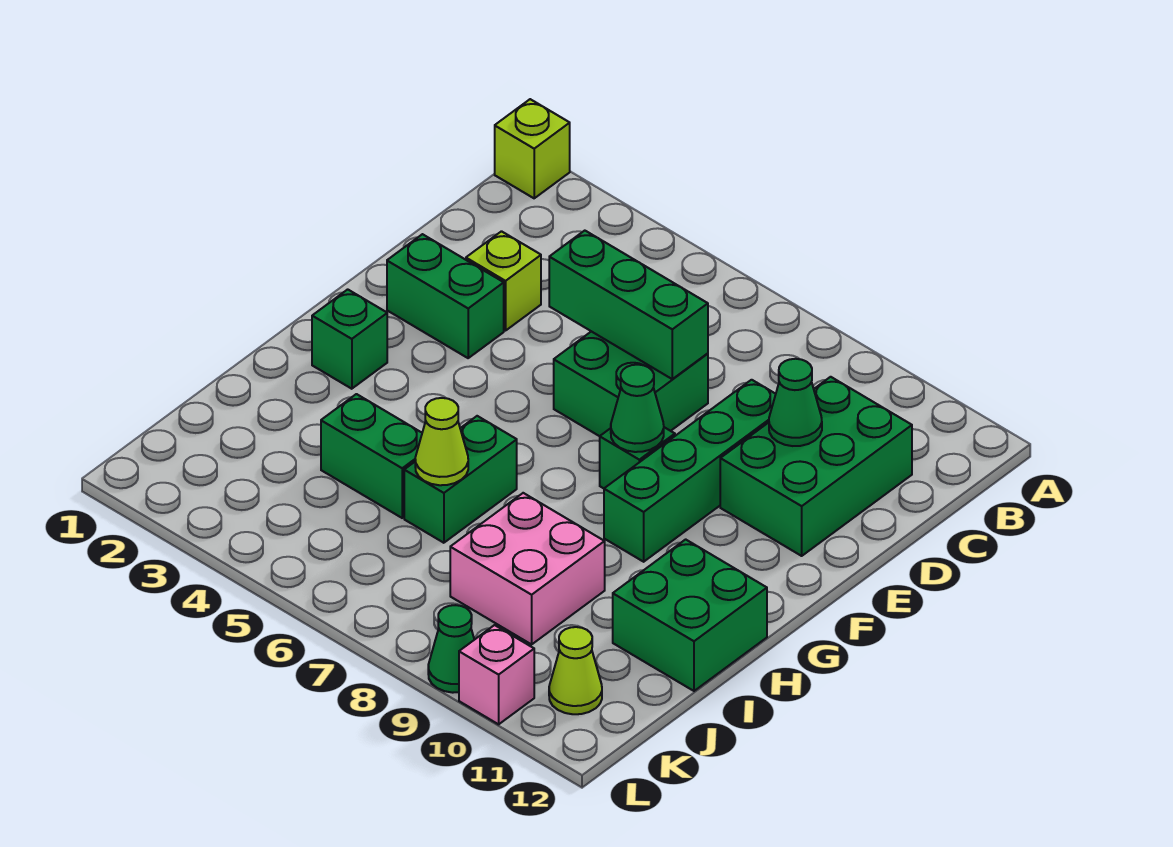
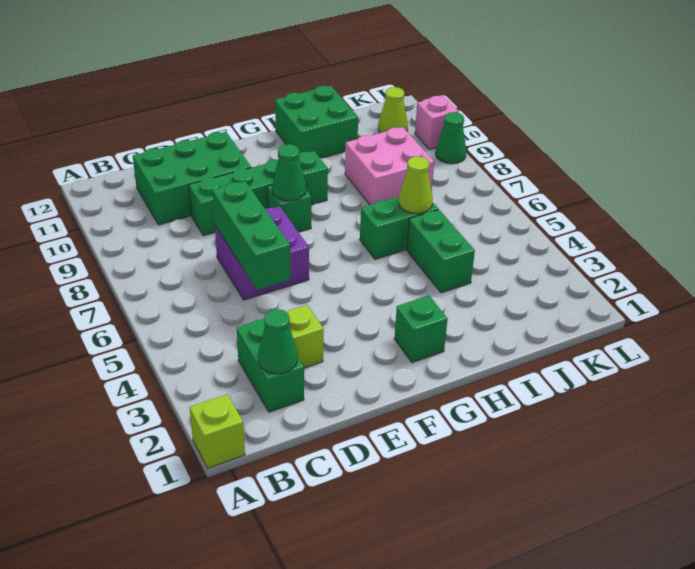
green 2x2 brick [554,331,708,436] -> purple 2x2 brick [215,206,309,300]
green 1x1 cone [769,359,822,446] -> green 1x1 cone moved to [258,309,297,374]
green 1x2 brick [387,234,504,358] -> green 1x2 brick moved to [237,319,304,412]

